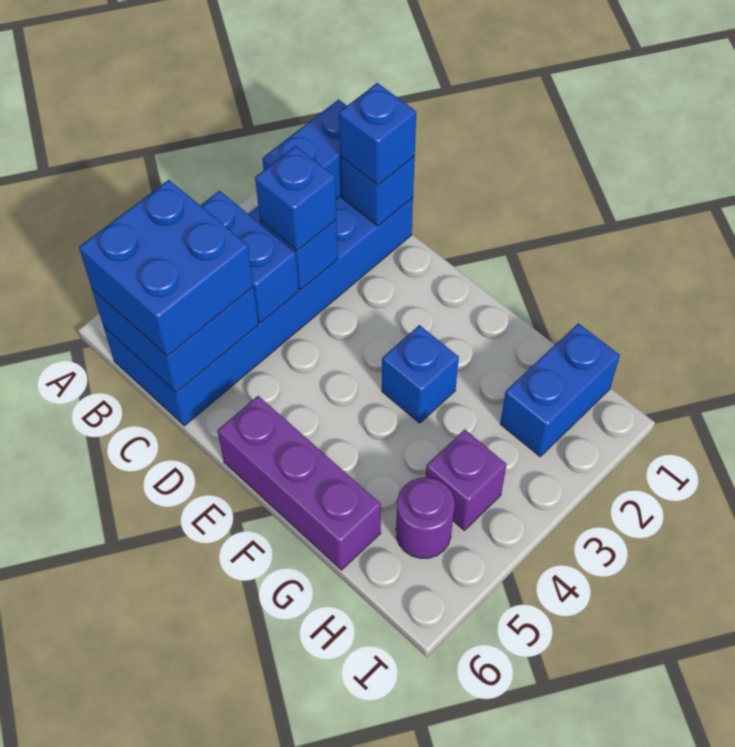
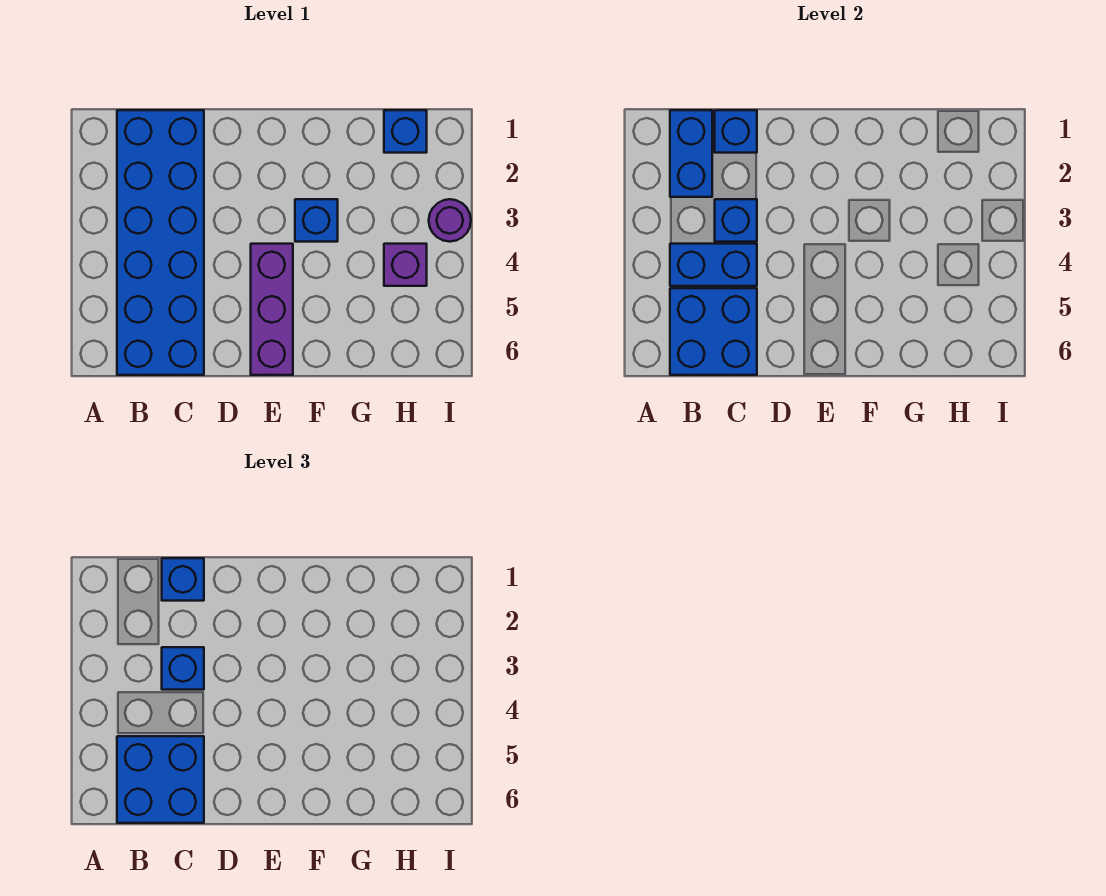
purple 1x3 brick [217,396,381,570] -> purple 1x3 brick turned to [251,244,293,375]
blue 1x2 brick [500,323,620,457] -> blue 1x1 brick [384,110,427,153]
purple 1x1 round brick [396,478,454,558] -> purple 1x1 round brick moved to [429,199,471,242]

